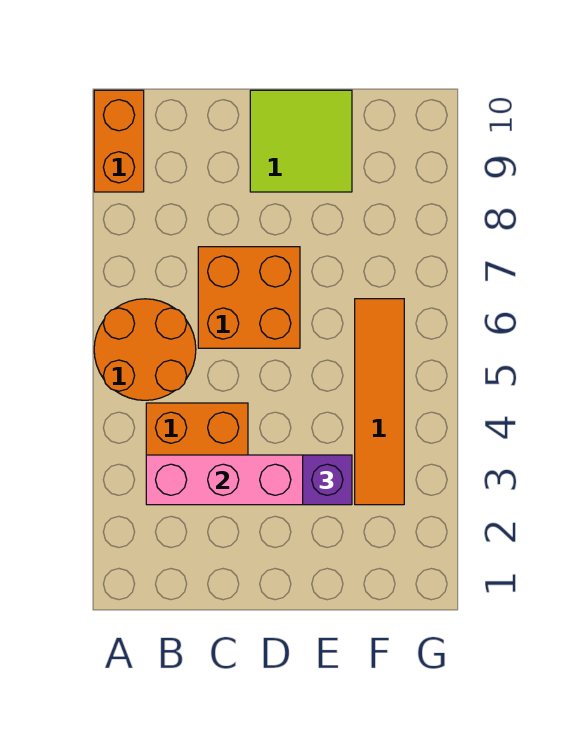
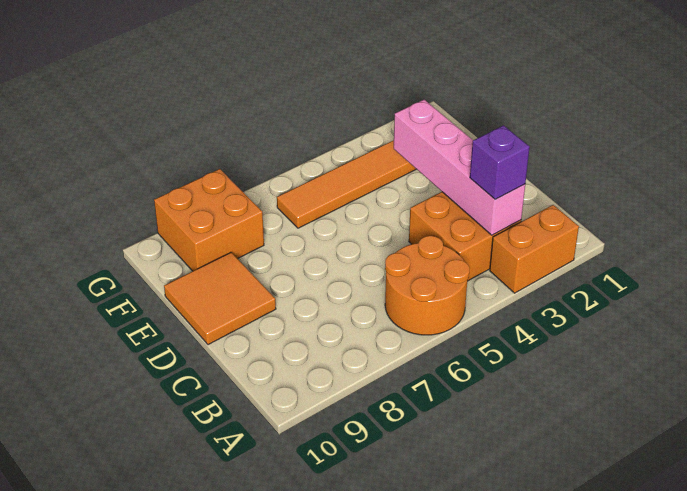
orange 1x2 brick [94,90,144,192] -> orange 1x2 brick moved to [490,205,579,293]
orange 2x2 brick [198,247,300,348] -> orange 2x2 brick moved to [154,169,264,271]
lime 2x2 tile [250,90,352,192] -> orange 2x2 tile [164,252,276,345]
purple 1x1 brick [303,455,352,505] -> purple 1x1 brick moved to [470,125,530,200]

